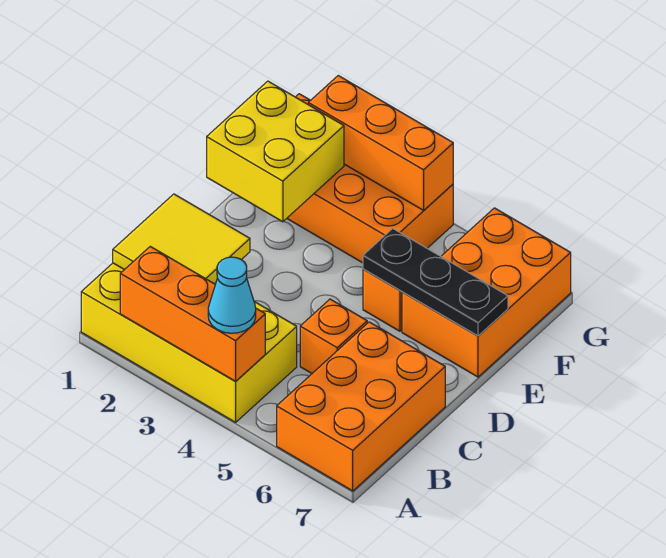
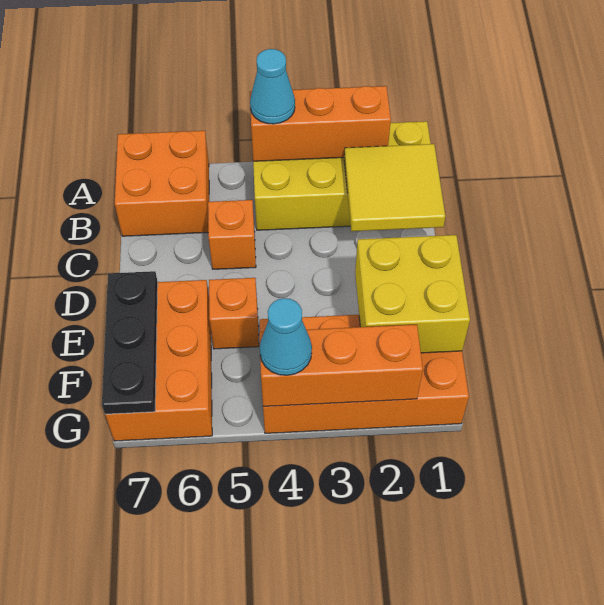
orange 2x3 brick [277,322,445,491] -> orange 2x2 brick [115,131,209,236]
black 1x3 plate [363,228,508,336] -> black 1x3 plate turned to [102,271,158,414]
none -> cyan 1x1 cone [260,298,312,375]

